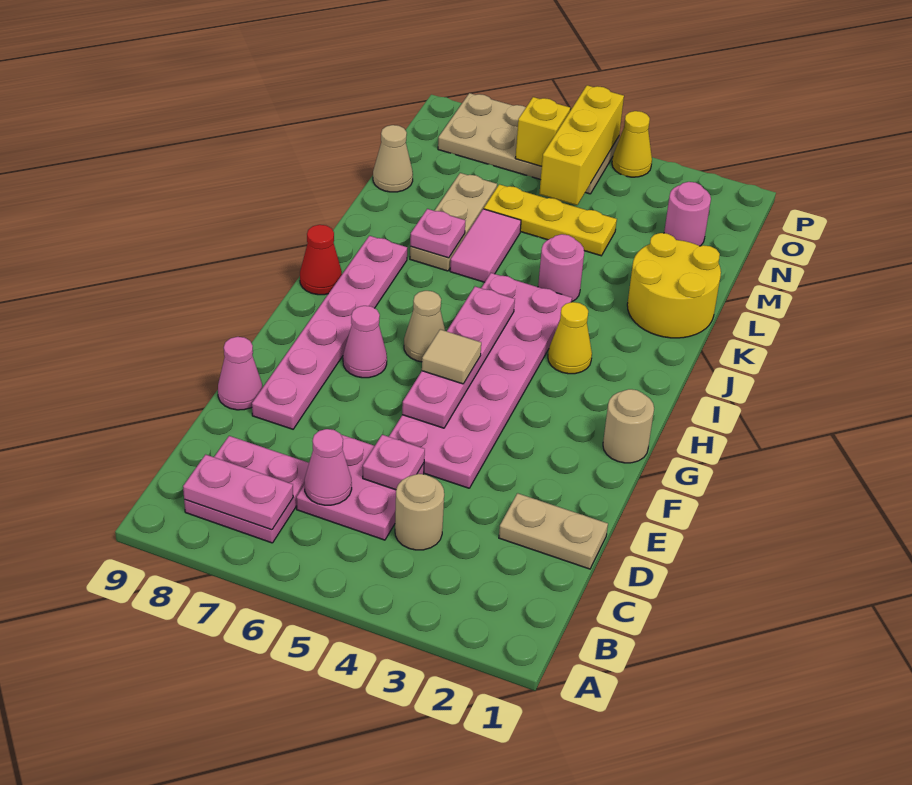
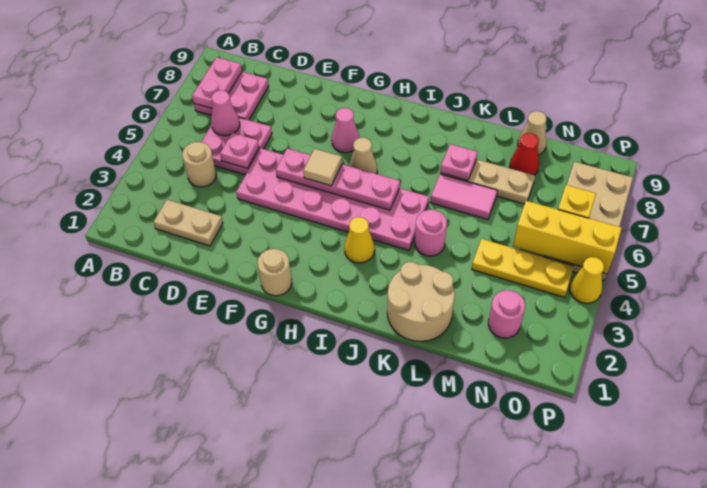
tan 1x2 plate [499,493,608,569] -> tan 1x2 plate turned to [153,200,223,246]
pink 1x6 plate [252,236,407,429] -> none
pink 1x1 cone [218,337,262,410] -> none
red 1x1 cone [300,225,342,295] -> red 1x1 cone moved to [510,133,539,175]
yellow 2x2 round brick [627,233,721,338] -> tan 2x2 round brick [387,262,455,341]
yellow 1x3 plate [484,184,617,256] -> yellow 1x3 plate turned to [472,239,574,297]

